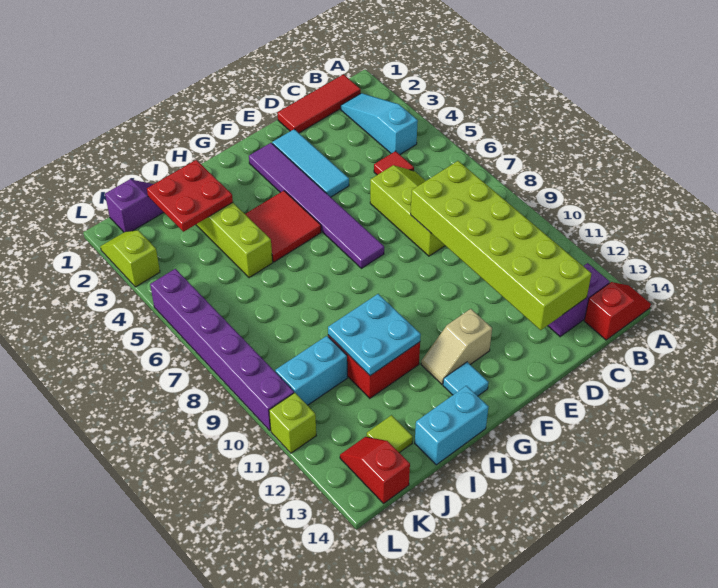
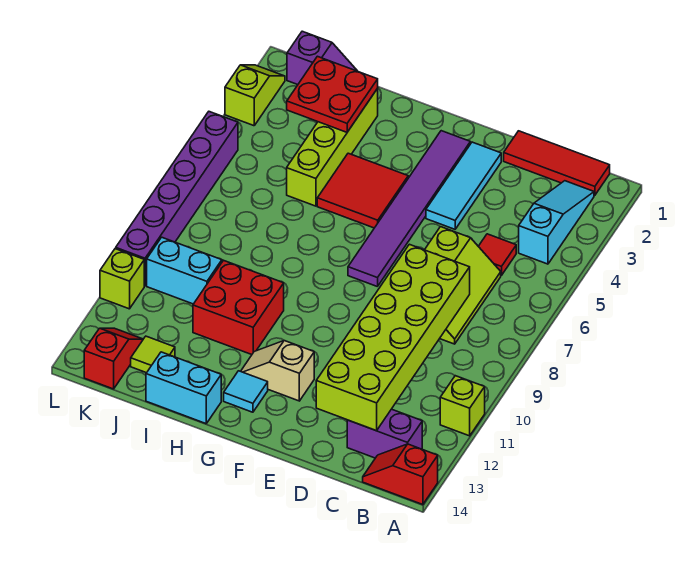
none -> lime 1x1 brick [440,376,485,436]
red 1x2 slope [584,282,651,340] -> red 1x2 slope turned to [363,444,438,505]
cyan 2x2 plate [328,294,421,376] -> none

